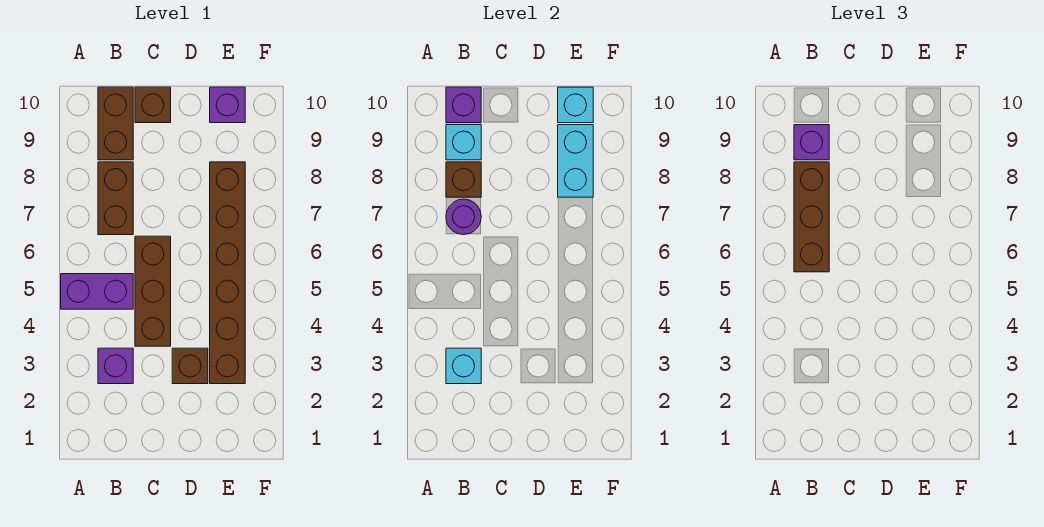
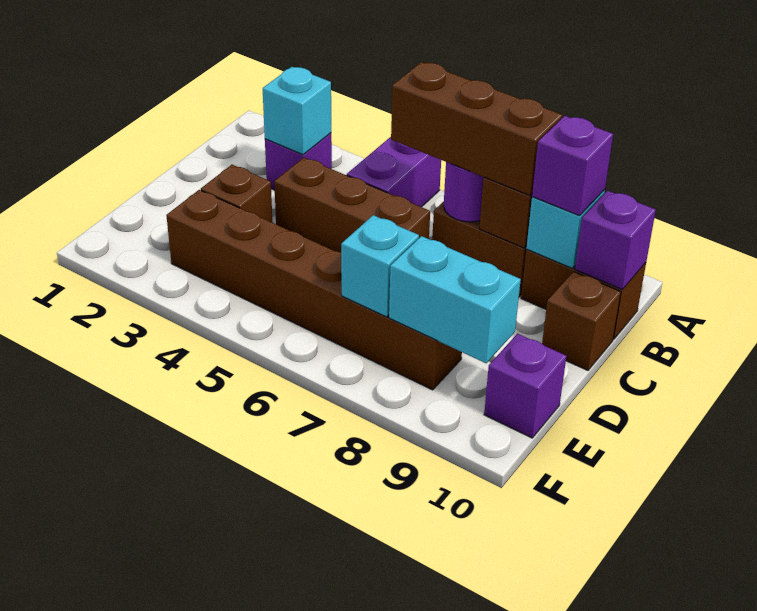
cyan 1x1 brick [558,87,593,123] -> cyan 1x1 brick moved to [341,215,419,317]

